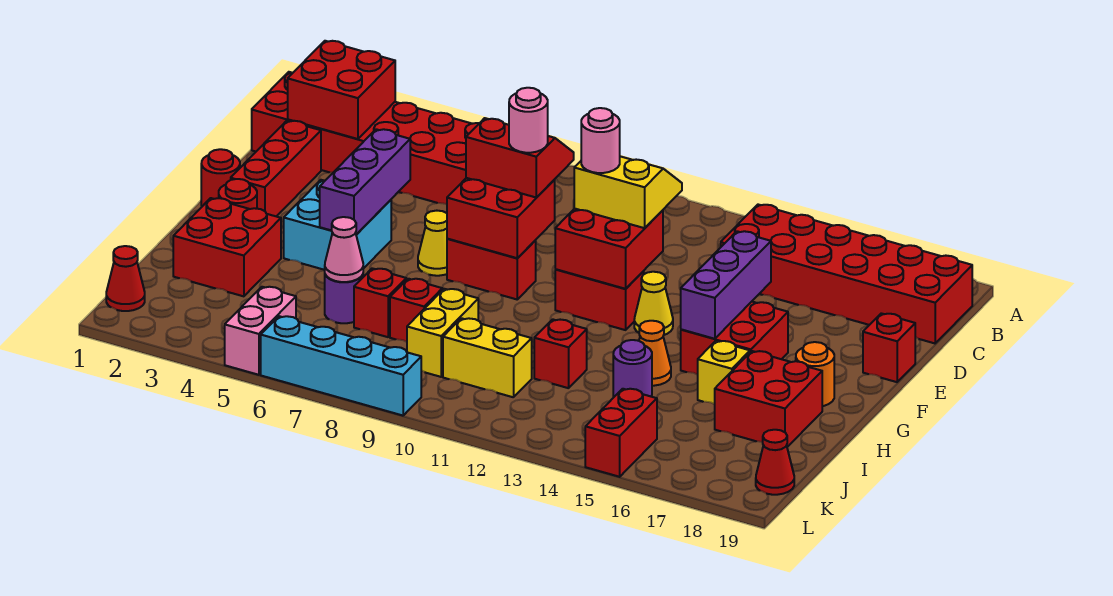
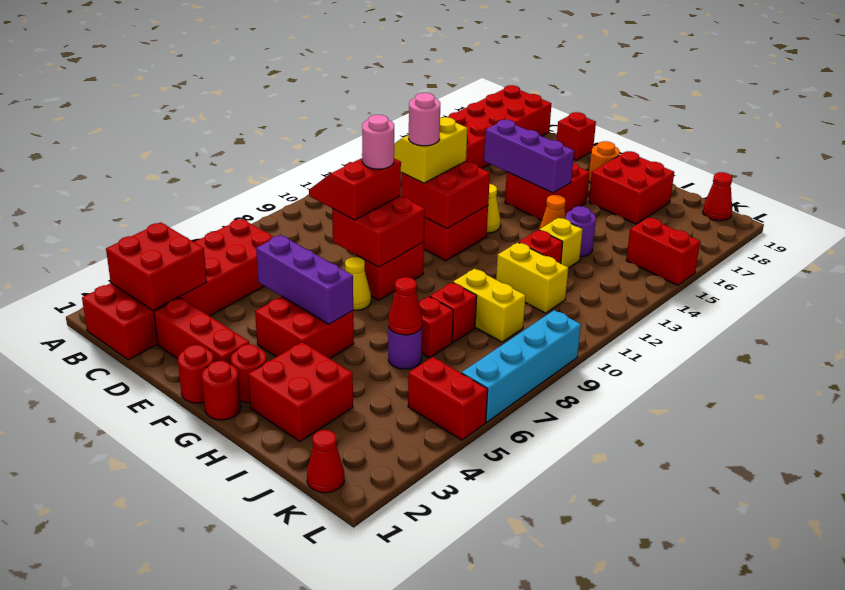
cyan 2x2 brick [284,180,391,270] -> red 2x2 brick [255,296,354,359]
none -> red 1x1 round brick [202,361,241,420]
yellow 1x1 brick [698,341,750,404] -> yellow 1x1 brick moved to [539,218,583,268]
pink 1x1 cone [325,217,363,282] -> red 1x1 cone [388,277,422,335]
yellow 1x2 brick [443,318,532,397] -> yellow 1x2 brick turned to [496,242,568,313]
pink 1x2 brick [225,287,296,375] -> red 1x2 brick [408,357,488,440]

